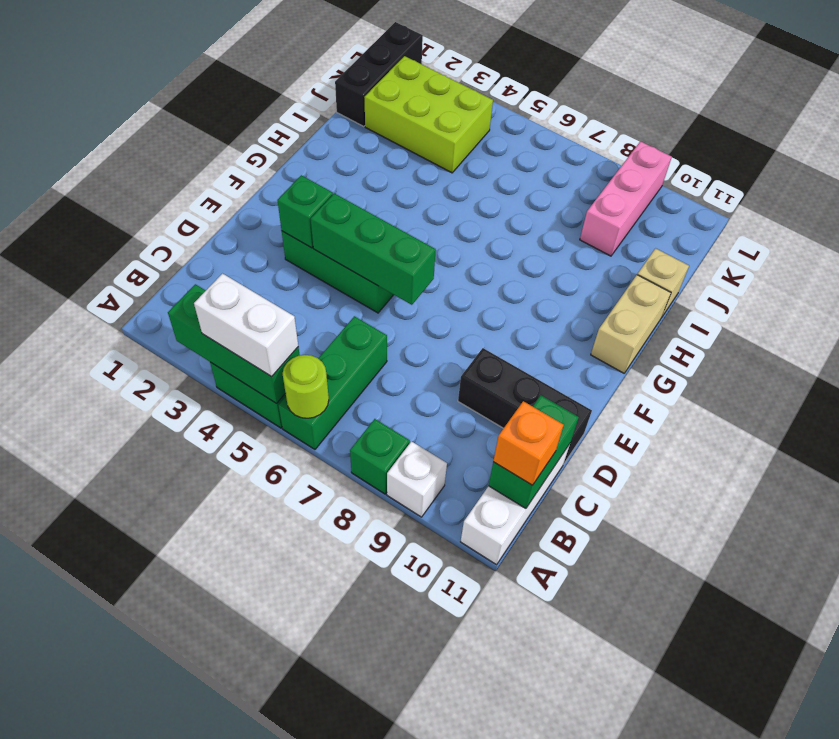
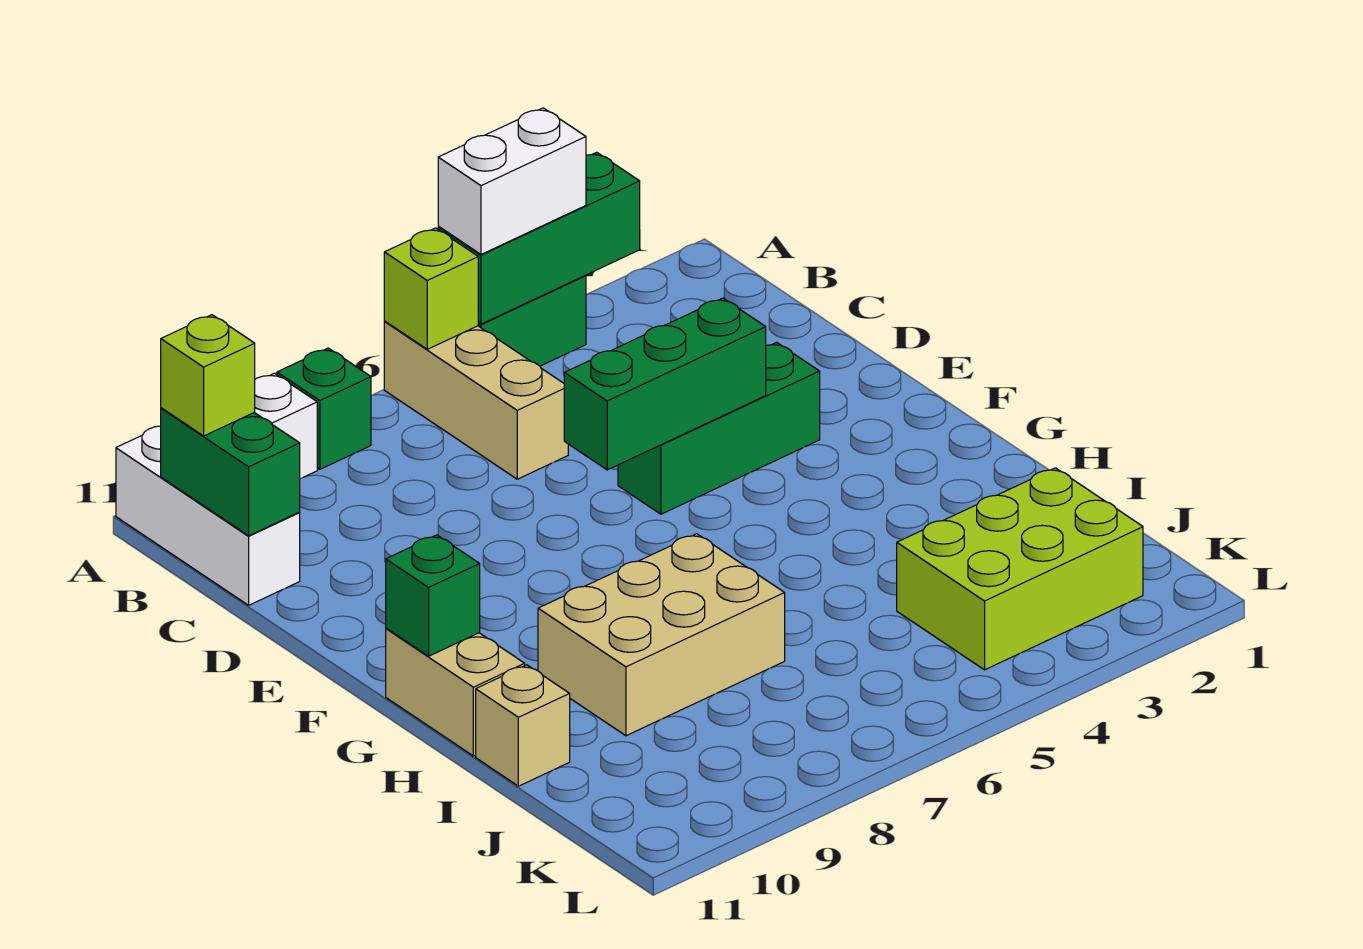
green 1x3 brick [279,316,387,449] -> tan 1x3 brick [384,322,568,479]
lime 1x1 round brick [283,355,329,418] -> lime 1x1 brick [384,228,478,349]
orange 1x1 brick [493,401,563,485] -> lime 1x1 brick [161,315,255,436]
black 1x3 brick [458,348,592,463] -> none
green 1x1 brick [277,175,333,248] -> green 1x1 brick moved to [386,535,480,656]
none -> tan 2x3 brick [538,534,785,736]
black 1x3 brick [335,22,423,126] -> none
pink 1x3 brick [580,141,672,256] -> none

